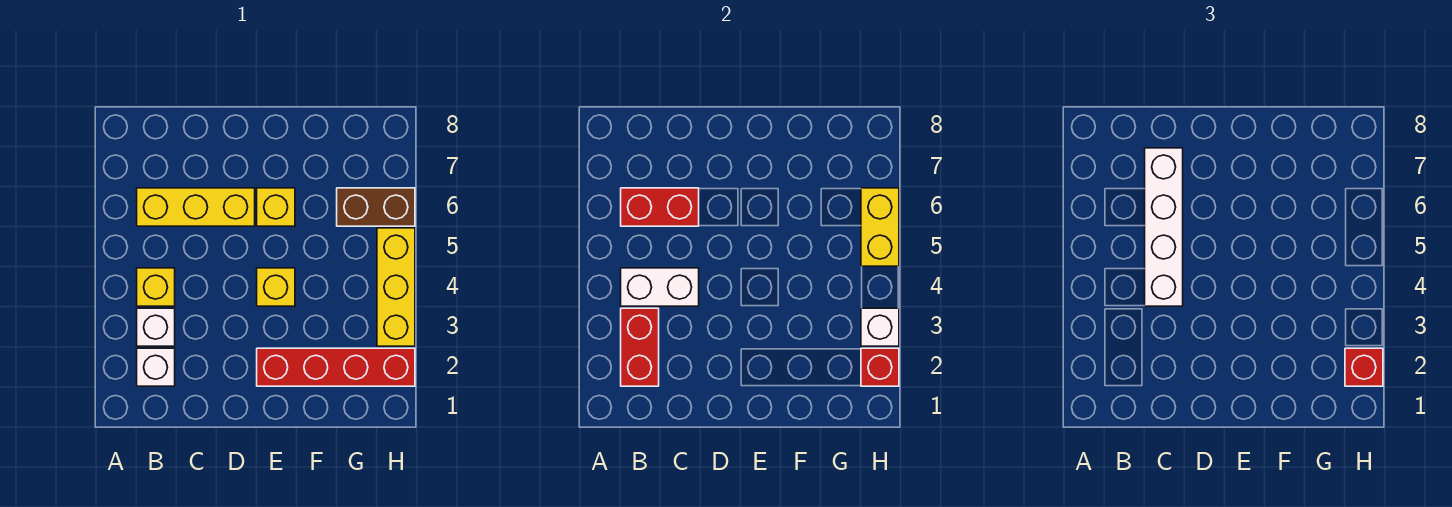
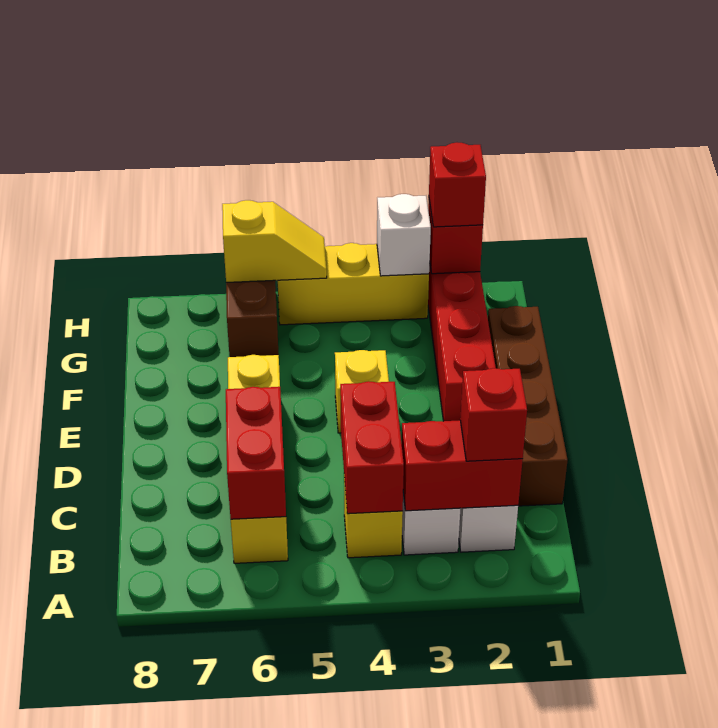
none -> red 1x1 brick [460,368,527,461]
white 1x2 brick [621,268,699,306] -> red 1x2 brick [340,381,404,514]
none -> brown 1x4 brick [488,306,568,506]
white 1x4 brick [1145,148,1183,306] -> none
yellow 1x2 brick [861,188,899,266] -> yellow 1x2 slope [222,200,327,282]

